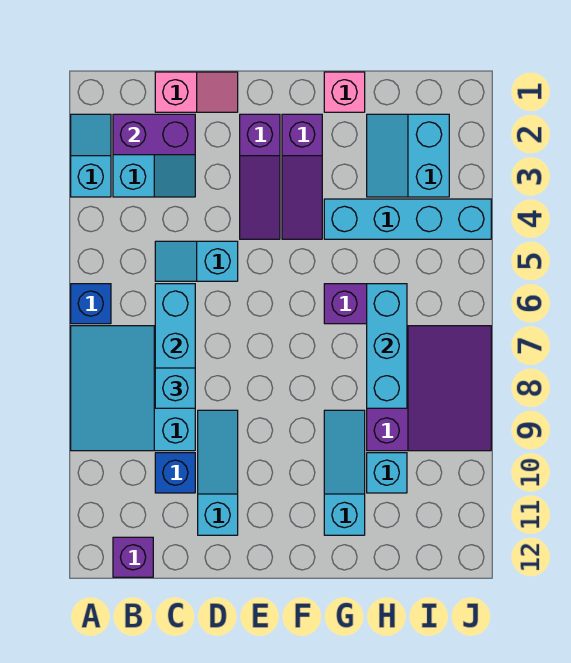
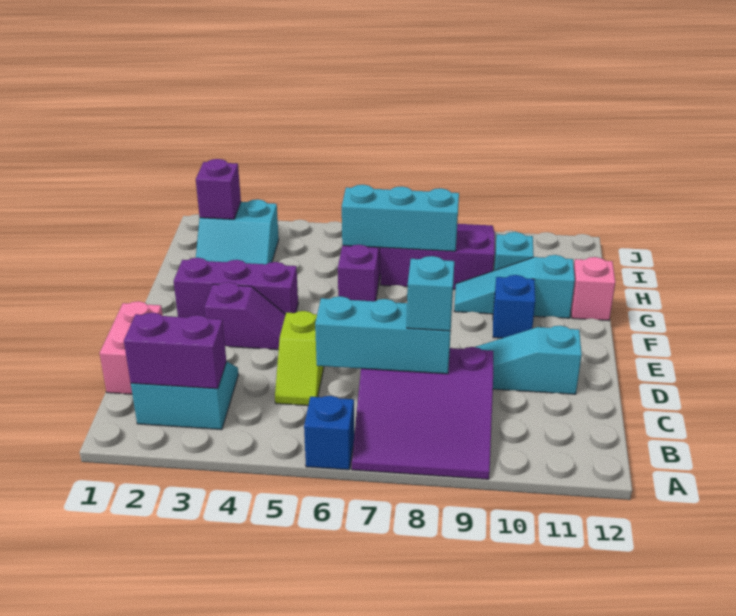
cyan 1x2 slope [71,114,111,197] -> none
cyan 3x3 slope [71,326,195,451] -> purple 3x3 slope [352,347,493,479]
purple 1x2 brick [113,114,195,155] -> purple 1x2 brick turned to [124,313,227,389]
purple 1x1 brick [113,537,153,577] -> purple 1x1 brick moved to [196,159,241,219]
pink 1x2 slope [155,72,238,112] -> pink 1x2 brick [100,301,163,394]
cyan 1x2 slope [155,241,238,281] -> lime 1x2 slope [275,311,324,406]
blue 1x1 brick [155,453,195,493] -> blue 1x1 brick moved to [493,275,535,338]
purple 1x3 slope [240,114,280,239] -> purple 1x2 slope [205,282,285,350]
purple 1x3 slope [282,114,322,239] -> purple 1x3 brick [174,258,298,317]
pink 1x1 brick [324,72,365,112] -> pink 1x1 brick moved to [571,257,615,321]
cyan 1x4 brick [324,199,491,239] -> none

